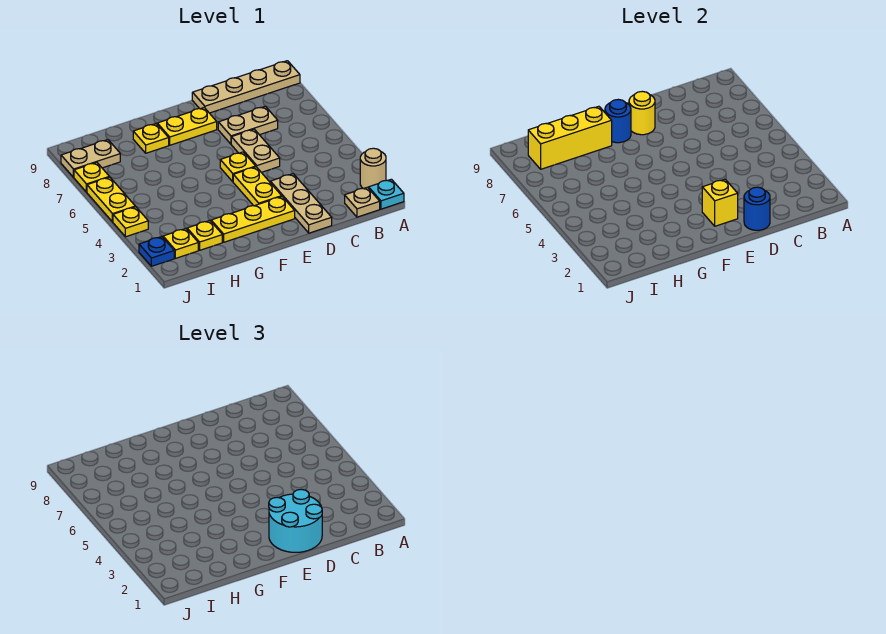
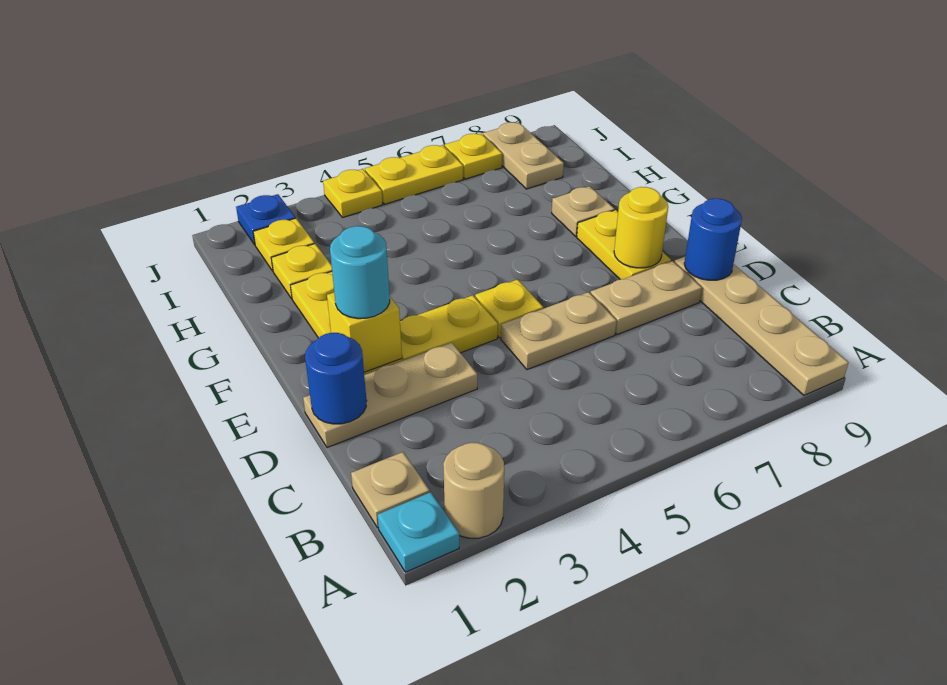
tan 1x2 plate [218,106,278,144] -> tan 1x2 plate turned to [591,261,702,335]
cyan 2x2 round brick [269,489,322,552] -> cyan 1x1 round brick [330,226,390,319]
blue 1x1 round brick [605,99,631,143] -> blue 1x1 round brick moved to [684,199,742,280]
yellow 1x1 plate [133,124,169,153] -> tan 1x1 plate [552,186,615,236]
yellow 1x3 brick [528,106,612,169] -> none

